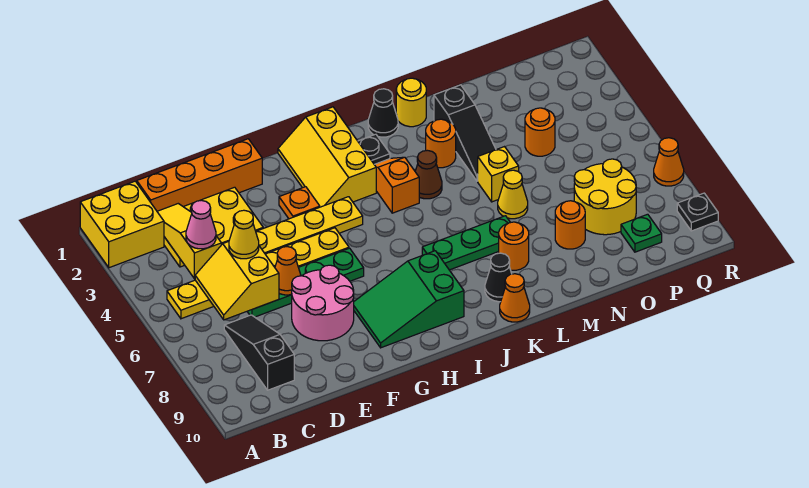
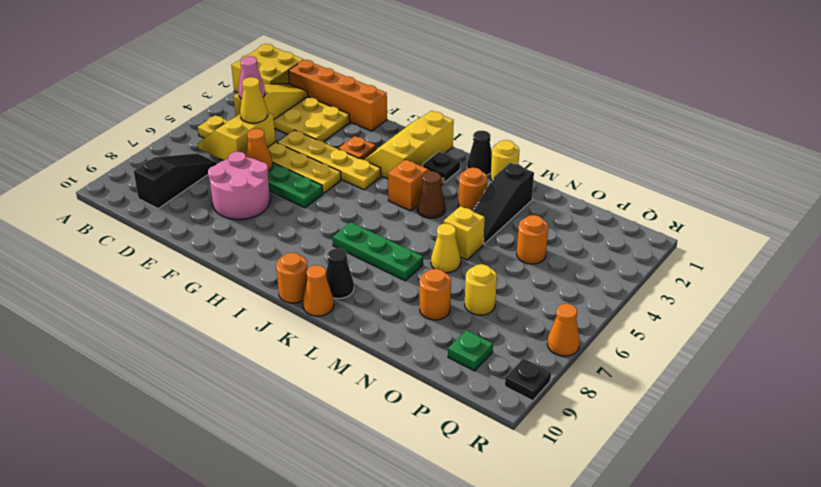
green 2x3 slope [354,251,464,348] -> none
orange 1x1 round brick [499,222,529,270] -> orange 1x1 round brick moved to [276,253,308,303]
yellow 2x2 round brick [574,159,636,235] -> yellow 1x1 round brick [465,264,497,315]

